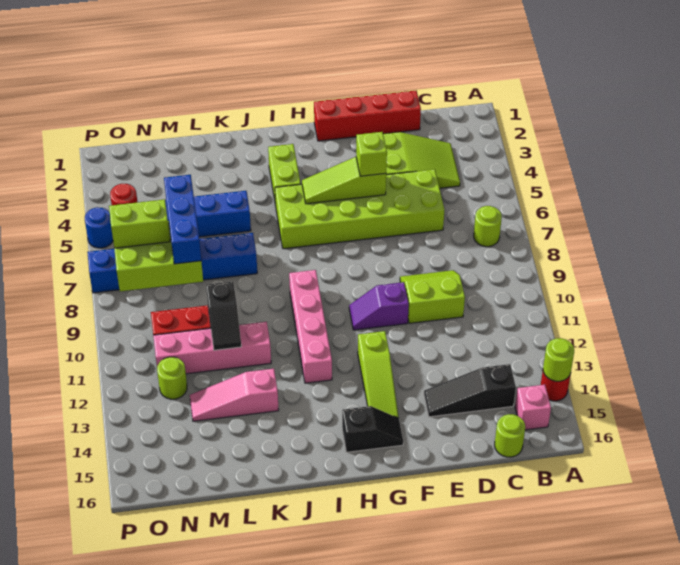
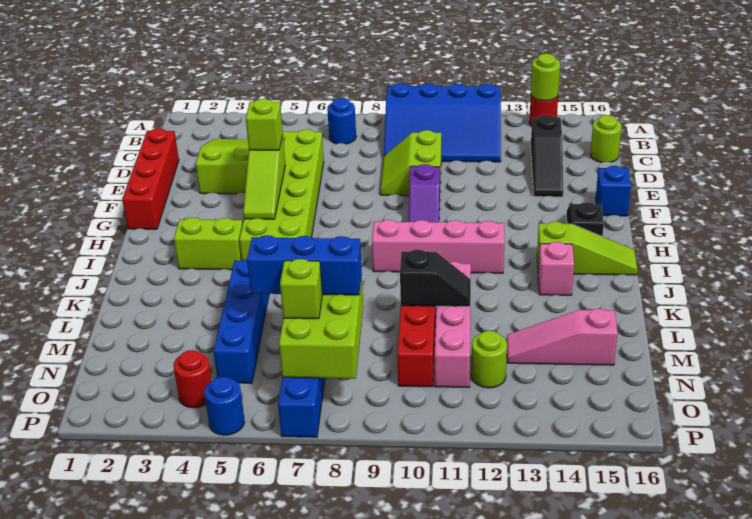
none -> blue 3x4 slope [384,83,501,162]
lime 1x1 round brick [474,206,502,247] -> blue 1x1 round brick [327,98,356,144]
pink 1x1 brick [515,385,551,430] -> pink 1x1 brick moved to [538,242,574,295]
none -> blue 1x1 brick [596,166,631,216]
lime 1x3 slope [358,331,399,418] -> lime 1x3 slope moved to [537,222,637,275]
pink 1x3 slope [190,369,279,421] -> pink 1x3 slope turned to [507,308,618,365]
lime 1x2 brick [109,199,170,248] -> lime 1x1 brick [280,259,322,319]

